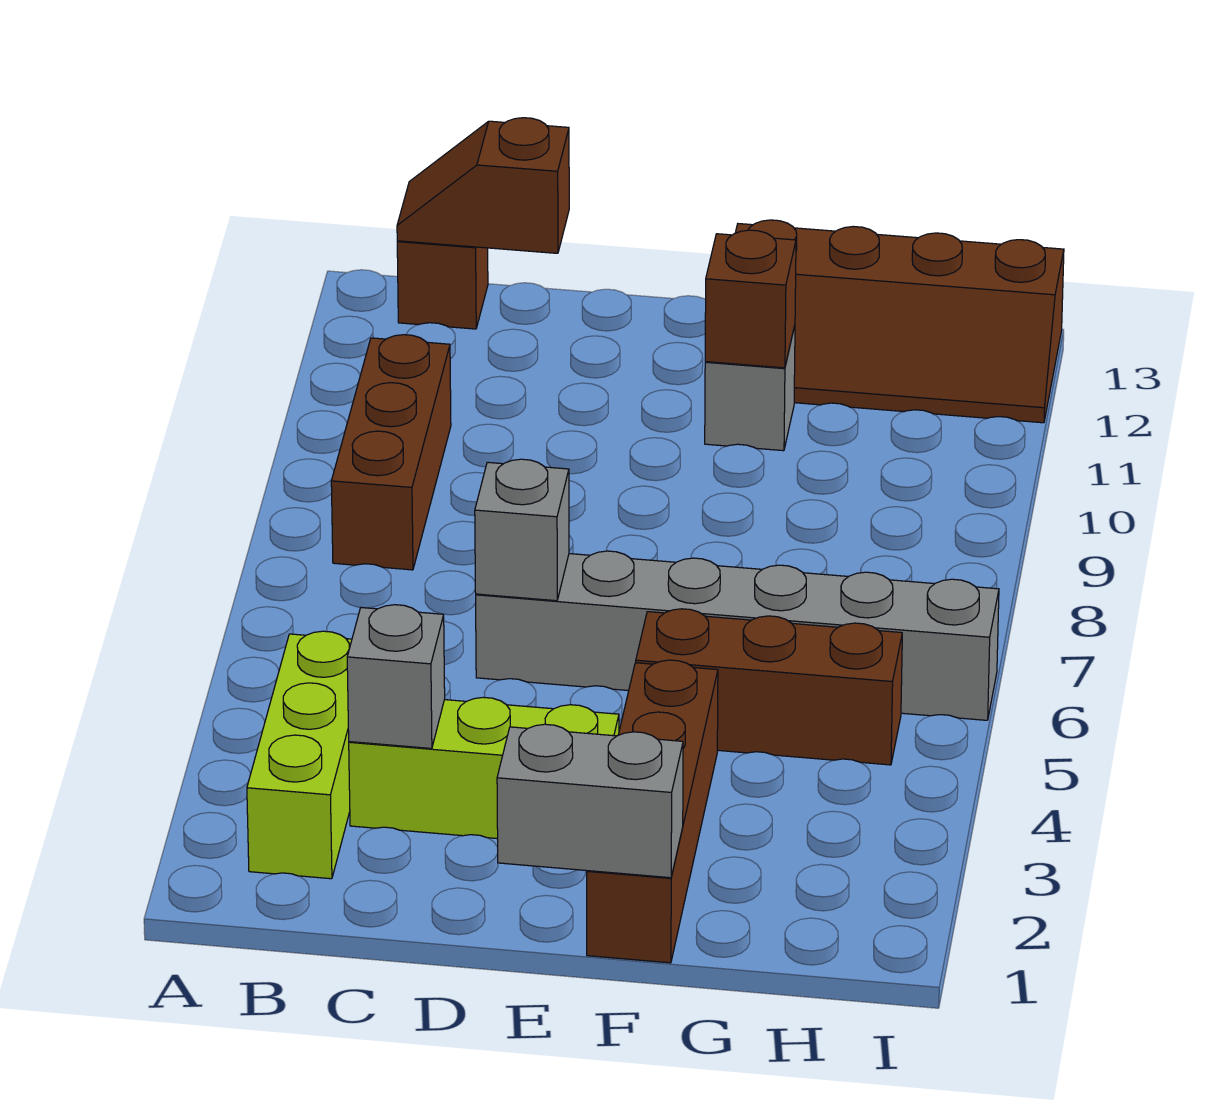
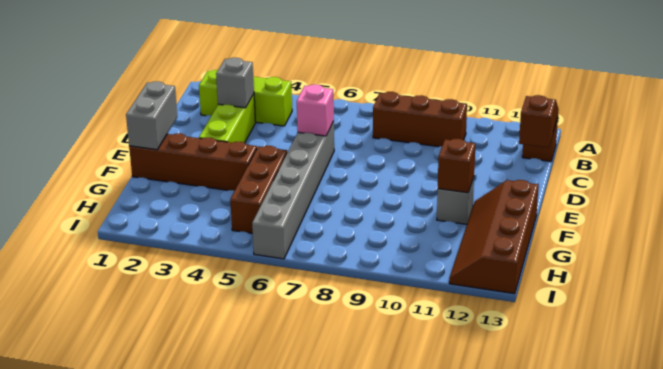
grey 1x1 brick [475,459,569,601] -> pink 1x1 brick [297,85,334,136]

